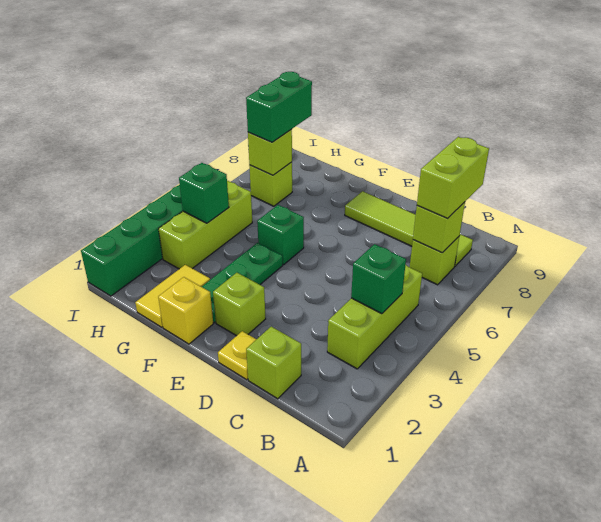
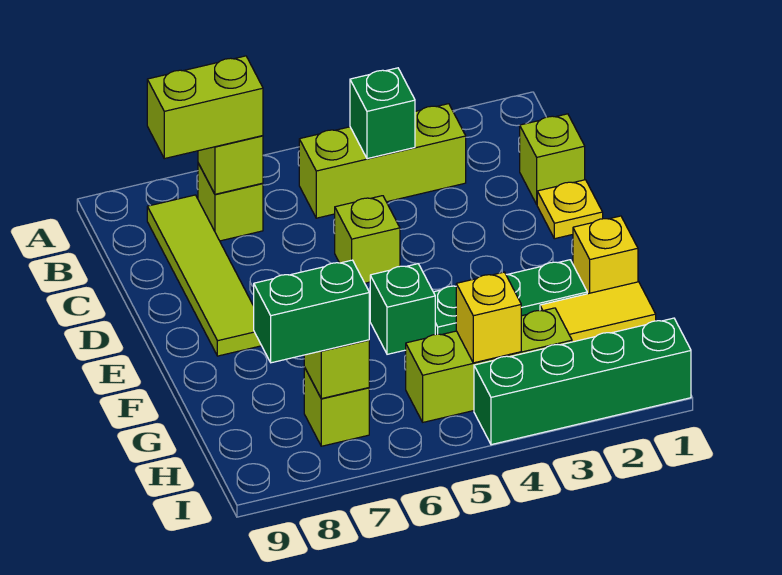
lime 1x1 brick [213,273,266,336] -> lime 1x1 brick moved to [335,196,400,283]
green 1x1 brick [179,163,229,223] -> yellow 1x1 brick [456,272,521,363]

